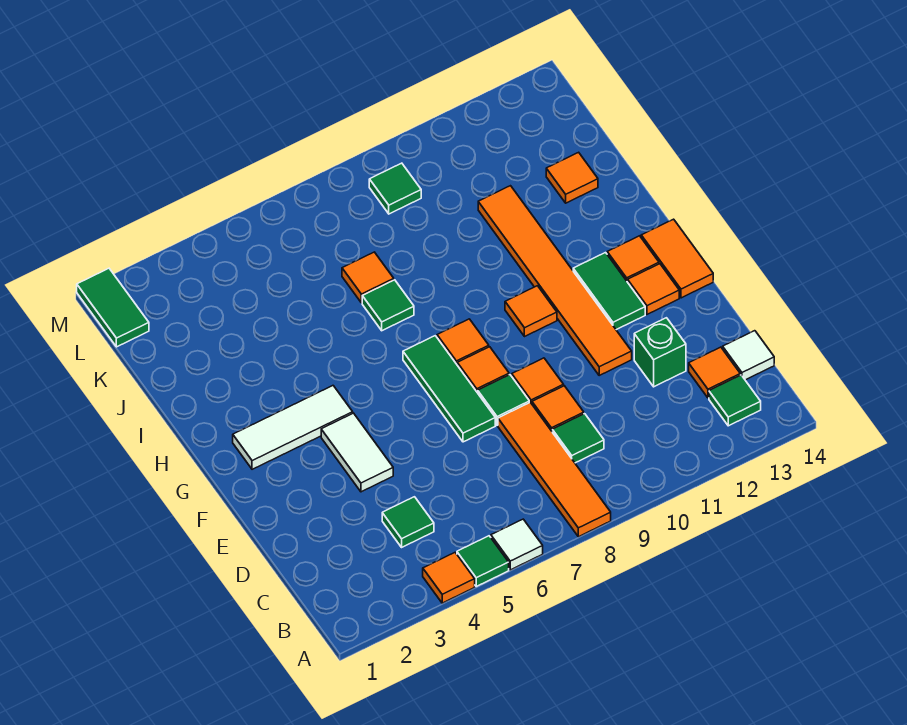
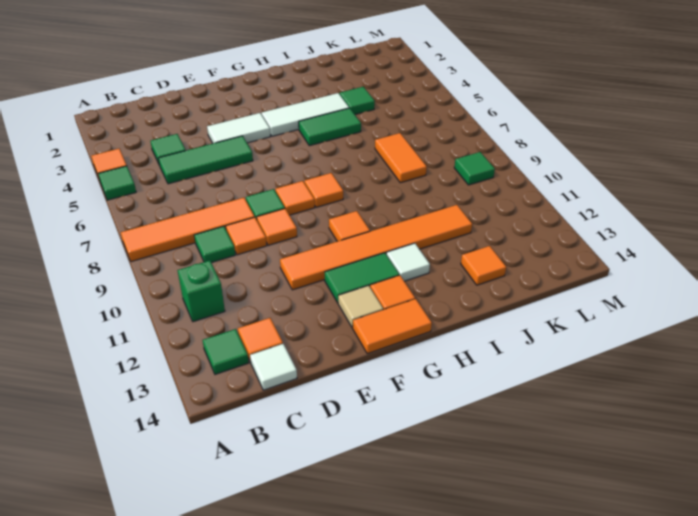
white 1x1 tile [491,519,543,570] -> white 1x1 tile moved to [386,243,430,281]
green 1x1 brick [634,318,686,387] -> green 1x1 brick moved to [177,260,225,322]
green 1x3 tile [403,336,495,442] -> green 1x3 tile moved to [158,136,253,184]
orange 1x1 tile [628,264,679,314] -> tan 1x1 tile [338,285,383,328]
white 1x3 tile [233,386,353,469] -> white 1x3 tile turned to [262,93,349,136]
green 1x1 tile [362,280,414,331] -> green 1x1 tile moved to [340,87,375,114]
orange 1x1 tile [342,252,394,303] -> orange 1x2 tile [375,133,427,183]
green 1x2 tile [77,268,149,347] -> green 1x2 tile moved to [299,108,361,146]

